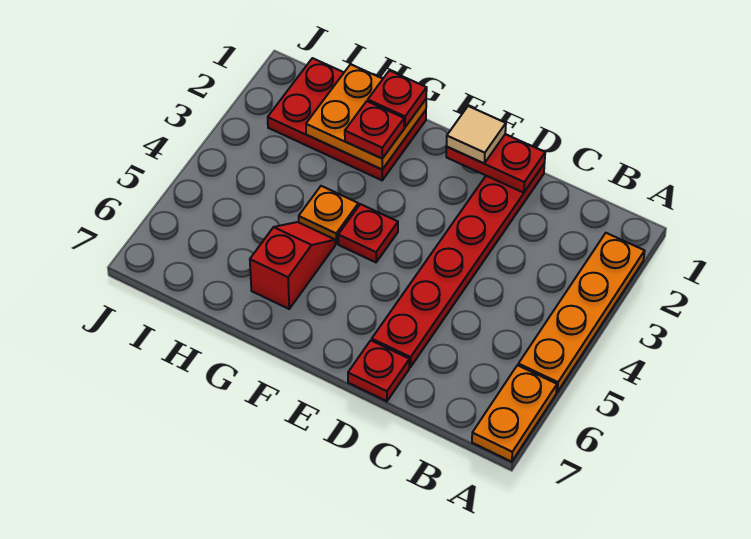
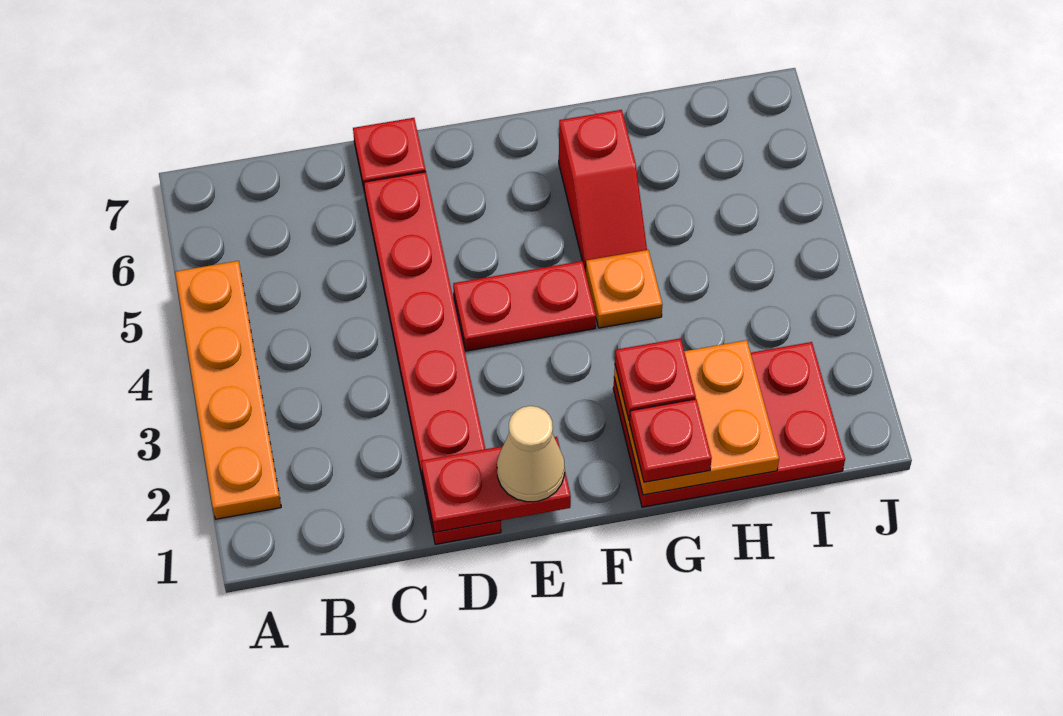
orange 1x2 plate [472,365,557,462] -> none
tan 1x1 tile [447,106,506,163] -> tan 1x1 cone [497,406,565,502]
red 1x1 plate [338,204,398,262] -> red 1x2 plate [453,261,596,351]

